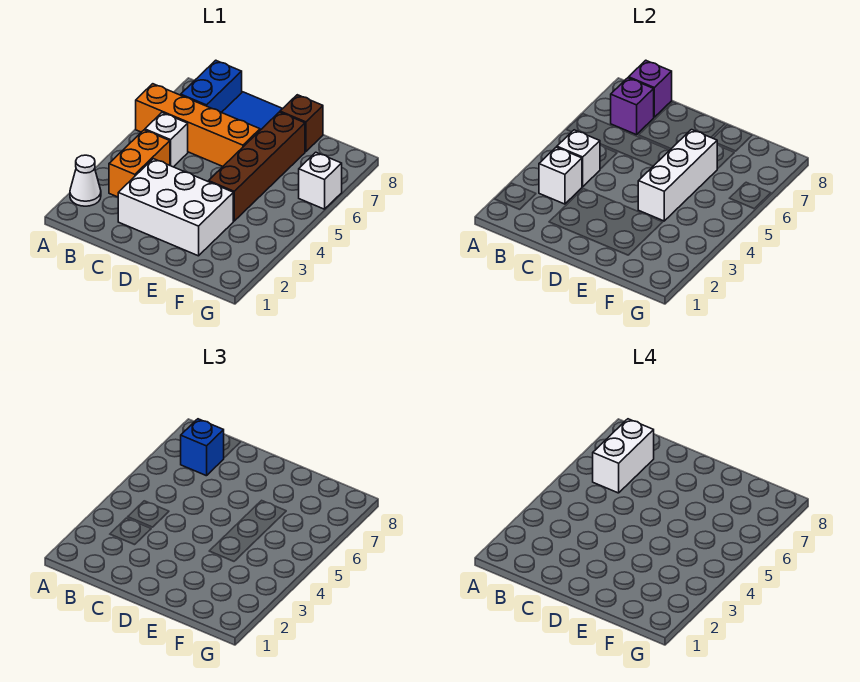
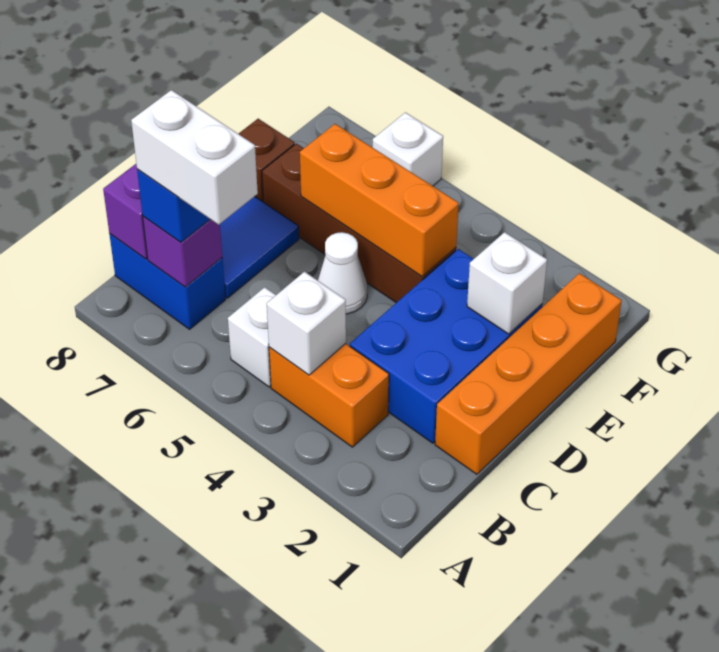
white 1x1 cone [70,155,101,206] -> white 1x1 cone moved to [318,232,367,314]
orange 1x4 brick [136,84,260,166] -> orange 1x4 brick moved to [435,273,622,474]
white 1x1 brick [539,147,582,204] -> white 1x1 brick moved to [467,232,547,334]
white 2x3 brick [118,159,233,256] -> blue 2x3 brick [350,249,542,443]
white 1x3 brick [638,130,718,221] -> orange 1x3 brick [300,124,459,276]

